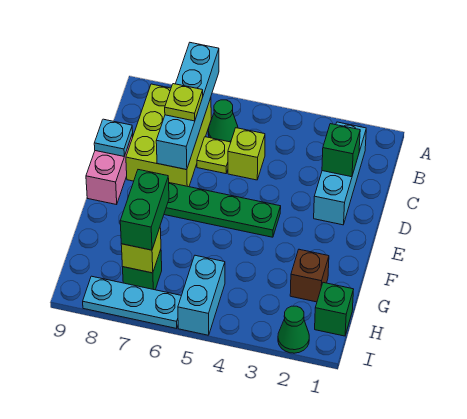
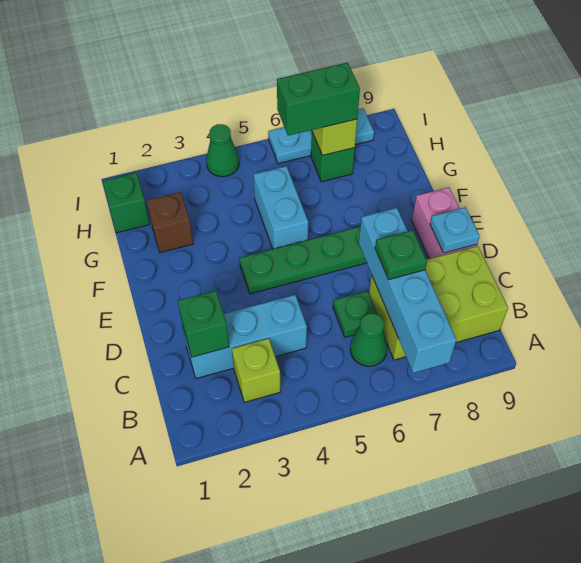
cyan 1x3 brick [314,122,366,225] -> cyan 1x3 brick turned to [183,295,307,379]
lime 2x3 brick [126,84,211,187] -> lime 2x3 brick turned to [369,246,508,360]
lime 1x1 brick [228,128,265,180] -> lime 1x1 brick moved to [232,338,281,402]
lime 1x1 plate [197,137,231,174] -> green 1x1 plate [333,291,377,337]
lime 1x1 plate [165,84,203,121] -> green 1x1 plate [375,230,427,280]
green 1x2 brick [120,170,169,250] -> green 1x2 brick turned to [277,63,360,136]
cyan 1x2 brick [178,255,225,335] -> cyan 1x2 brick moved to [254,166,308,249]
green 1x1 cone [278,306,309,353] -> green 1x1 cone moved to [206,124,239,177]

